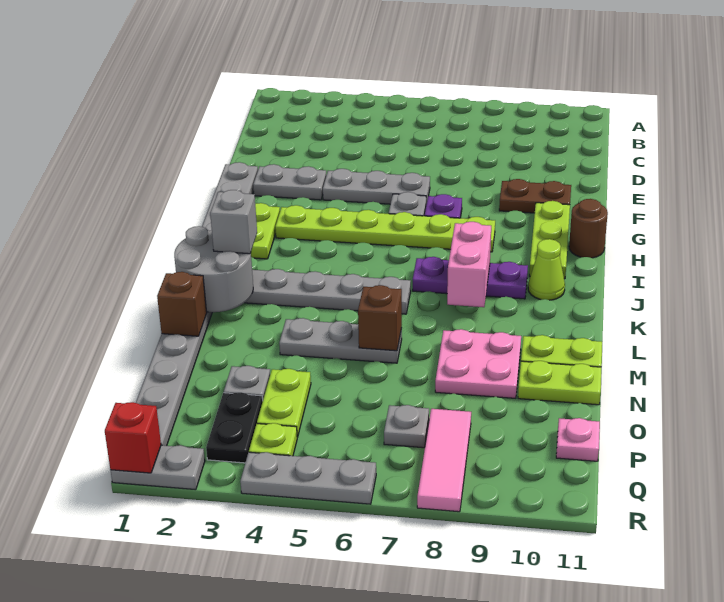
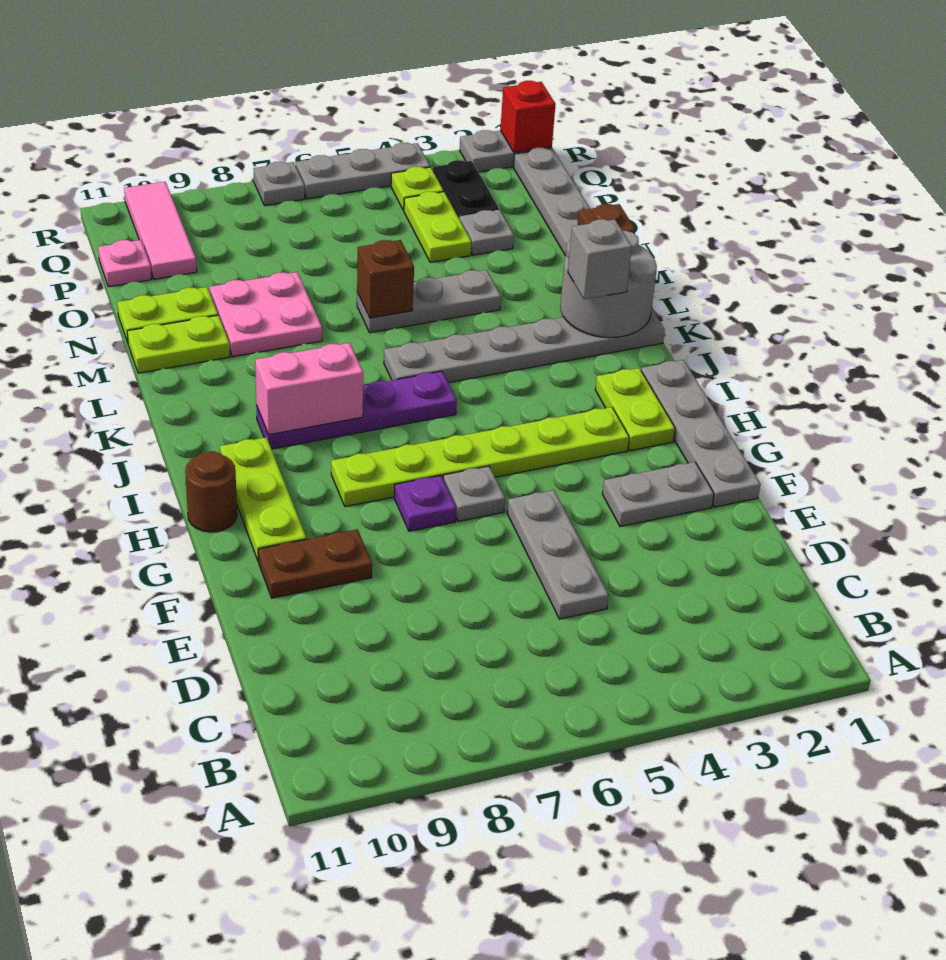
grey 1x3 plate [323,169,430,205] -> grey 1x3 plate turned to [507,490,609,619]
purple 1x3 plate [413,257,528,299] -> purple 1x4 plate [256,371,457,449]
pink 1x2 brick [447,222,491,307] -> pink 1x2 brick turned to [255,343,363,435]
lime 1x1 cone [528,239,565,300] -> none
grey 1x1 plate [384,405,429,448] -> grey 1x1 plate moved to [253,162,305,206]
pink 1x3 tile [417,409,471,512] -> pink 1x3 tile moved to [124,182,197,279]

